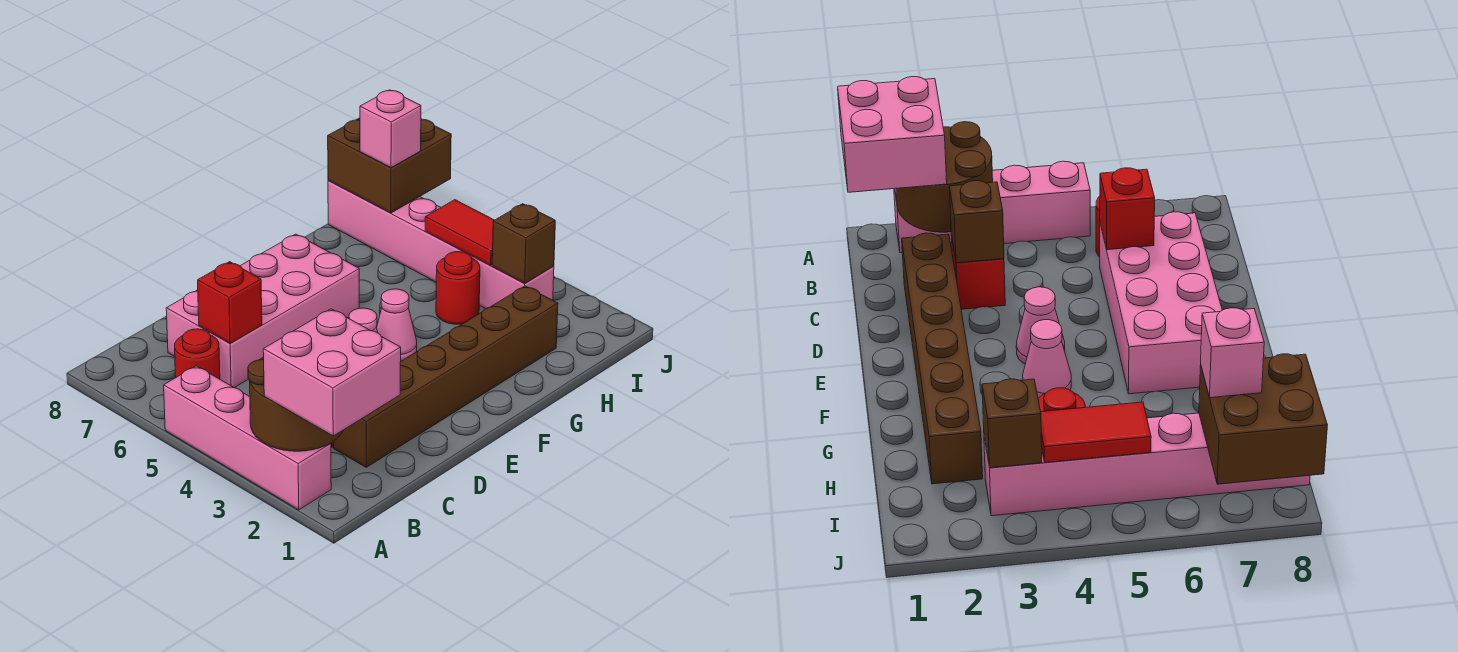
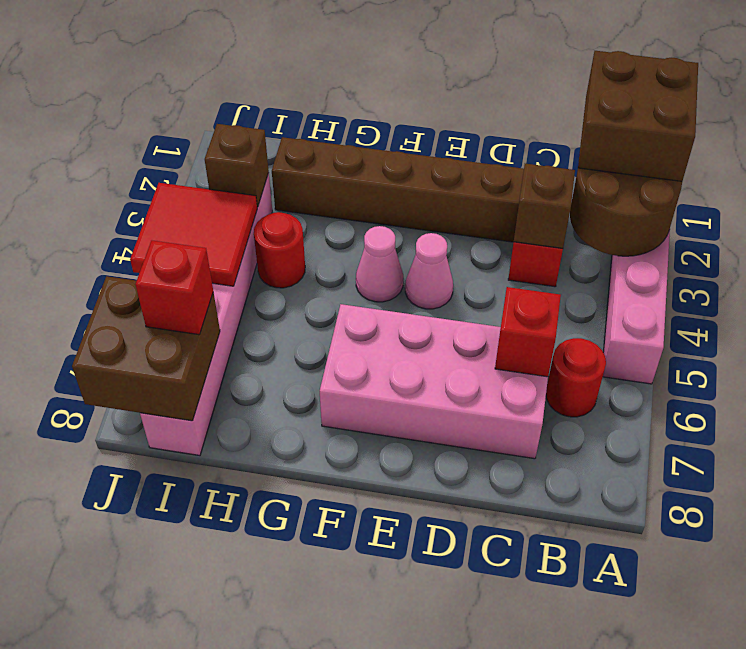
pink 2x2 brick [263,309,401,436] -> brown 2x2 brick [578,51,698,181]
red 1x2 tile [425,200,494,265] -> red 2x2 tile [130,183,257,286]
pink 1x1 brick [360,90,421,168] -> red 1x1 brick [136,241,213,335]

